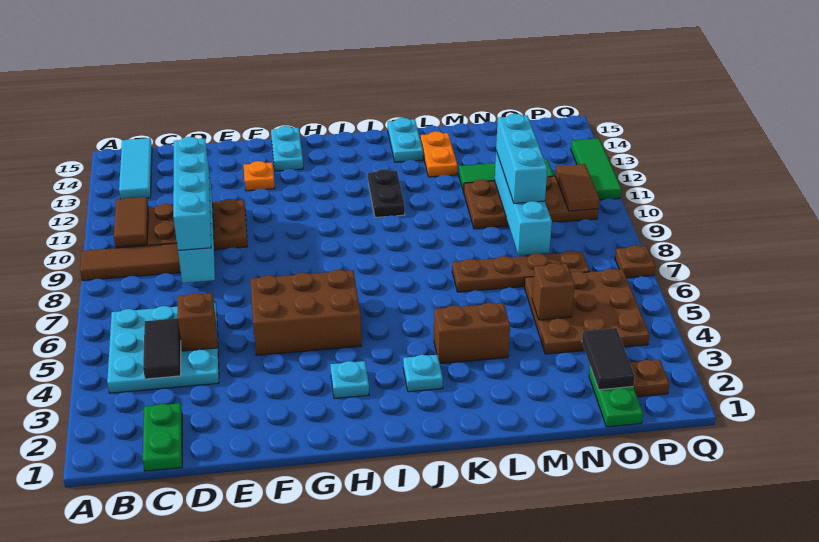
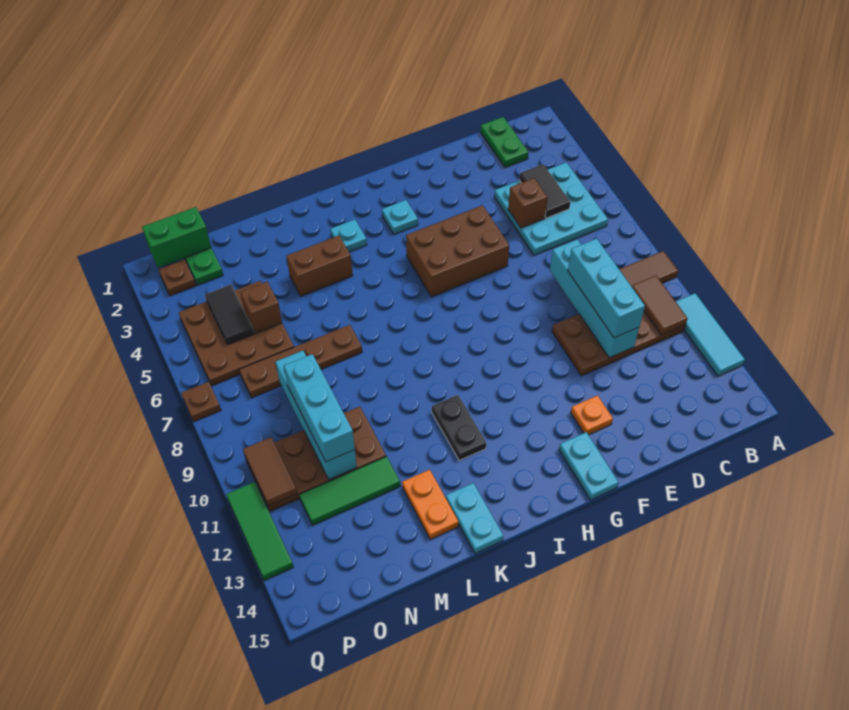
cyan 1x3 tile [119,138,152,199] -> cyan 1x3 tile moved to [676,293,745,376]
cyan 1x4 brick [173,137,211,250] -> cyan 1x3 brick [568,239,645,338]
none -> green 1x2 brick [142,207,211,268]
black 1x2 tile [582,328,635,390] -> black 1x2 tile moved to [205,285,254,345]

